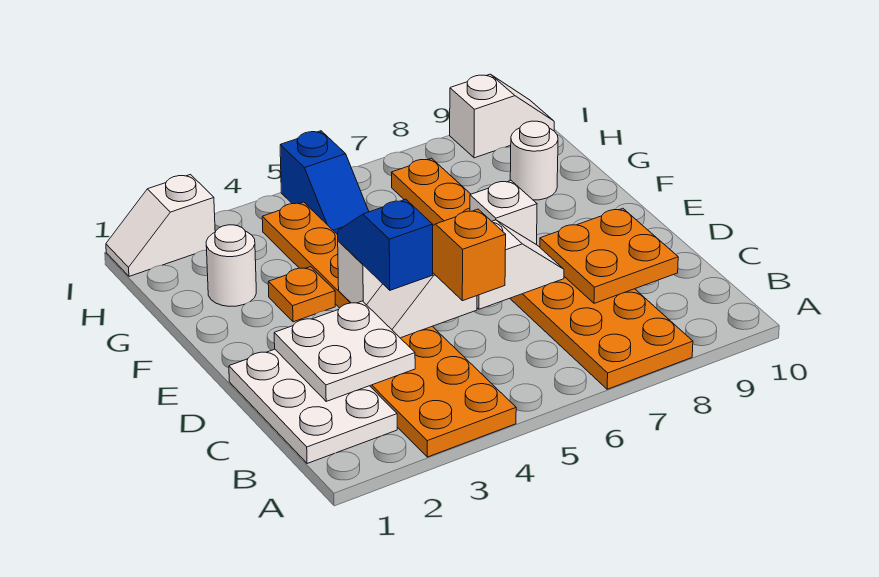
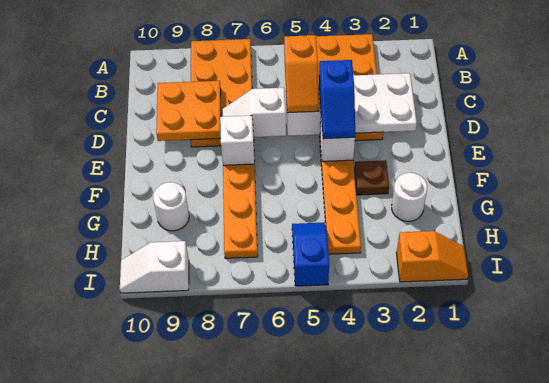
white 2x3 plate [229,349,397,464] -> none
orange 1x1 plate [268,267,335,322] -> brown 1x1 plate [354,160,389,195]
white 1x2 slope [106,175,215,276] -> orange 1x2 slope [396,231,468,282]

